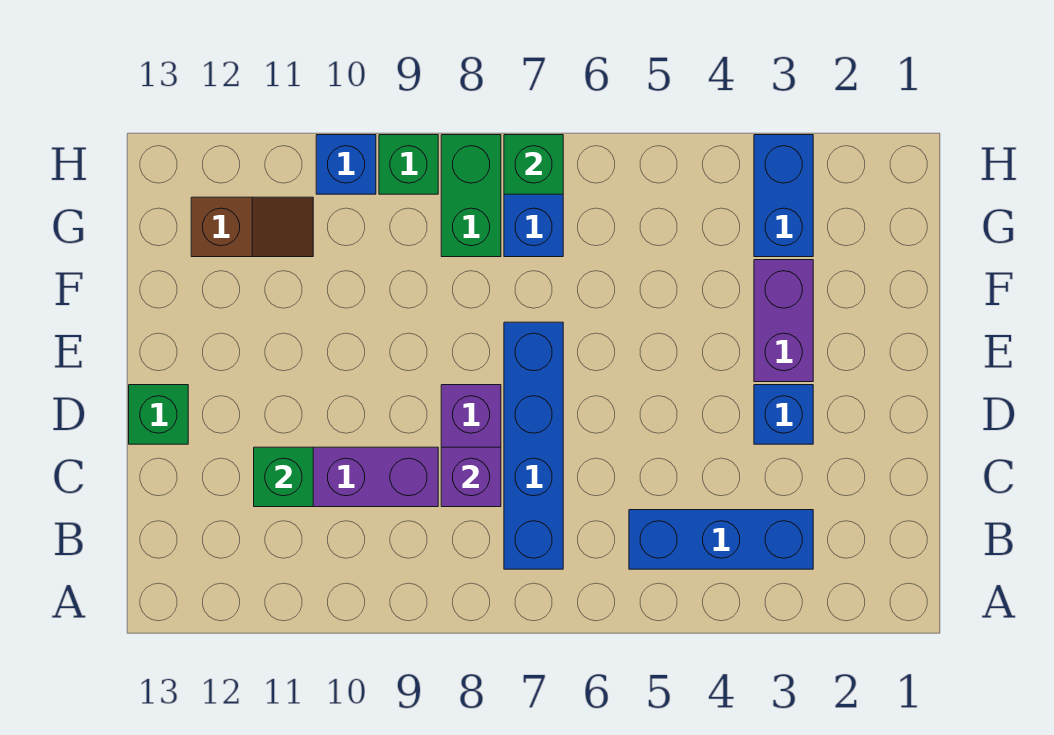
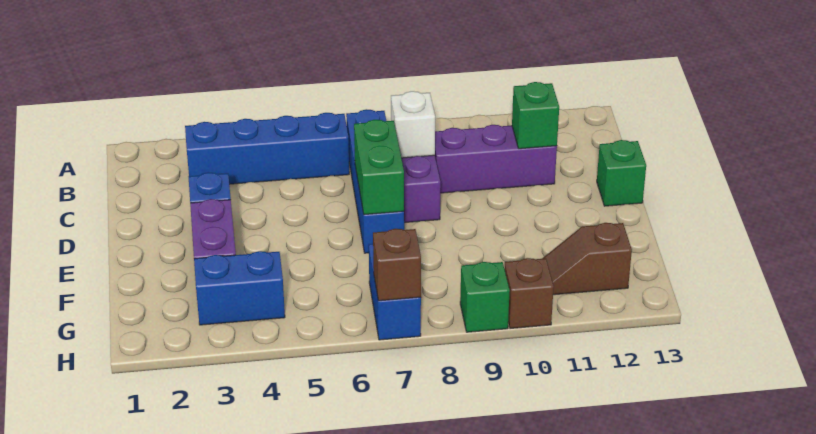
blue 1x3 brick [629,510,813,569] -> blue 1x4 brick [185,113,349,184]
purple 1x1 brick [441,447,501,507] -> white 1x1 brick [391,91,435,158]
blue 1x2 brick [754,135,813,257] -> blue 1x2 brick turned to [194,251,285,325]
green 1x2 brick [441,135,501,257] -> green 1x2 brick moved to [354,120,404,215]
green 1x1 brick [504,135,563,194] -> brown 1x1 brick [373,229,421,301]
blue 1x1 brick [316,135,376,194] -> brown 1x1 brick [504,258,554,328]

